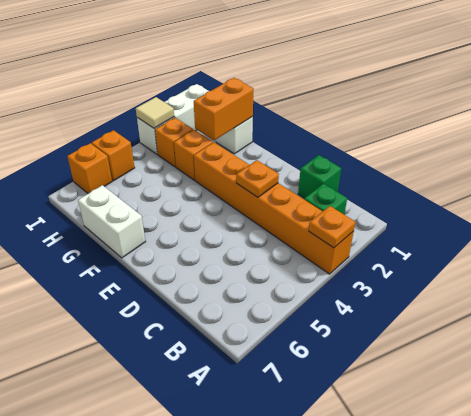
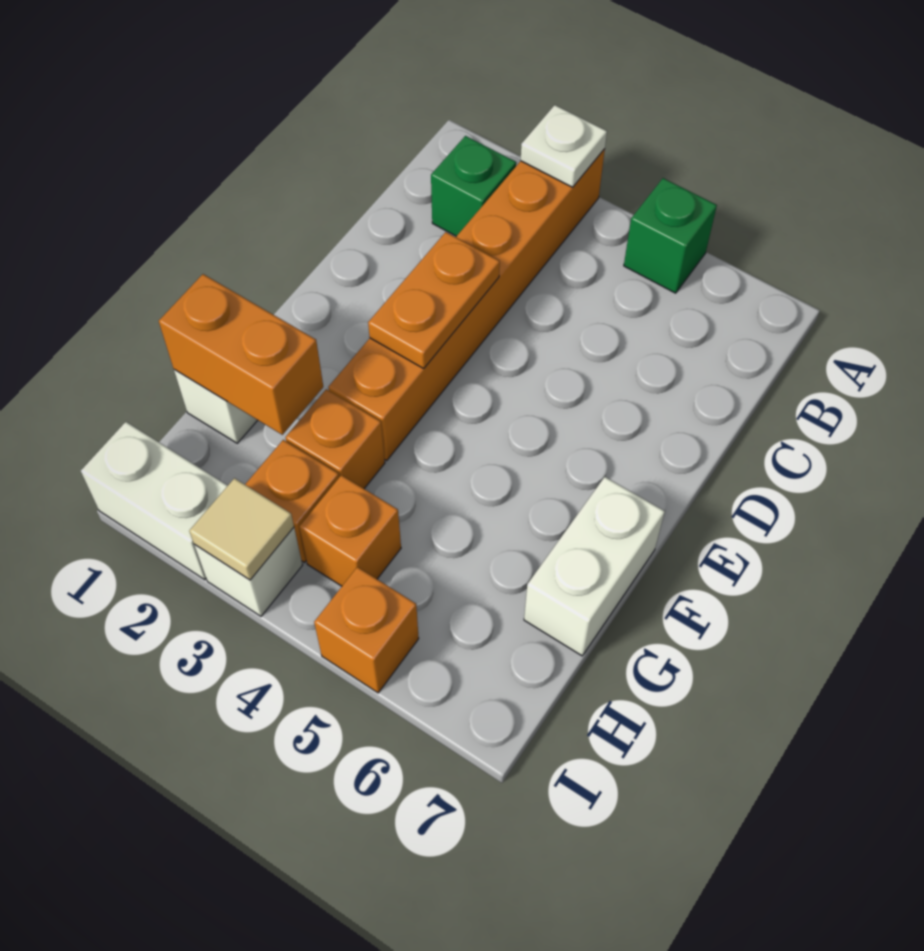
orange 1x1 plate [309,206,355,248] -> white 1x1 plate [521,105,607,187]
green 1x1 brick [298,155,341,198] -> green 1x1 brick moved to [624,178,717,293]
orange 1x1 plate [236,160,279,197] -> orange 1x2 plate [368,232,500,368]
orange 1x1 brick [67,143,112,194] -> orange 1x1 brick moved to [299,475,401,586]

